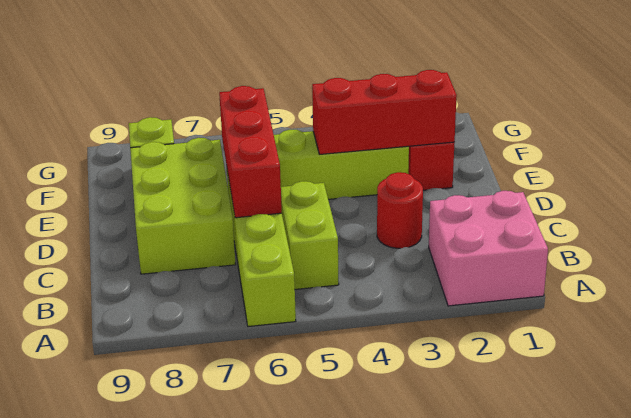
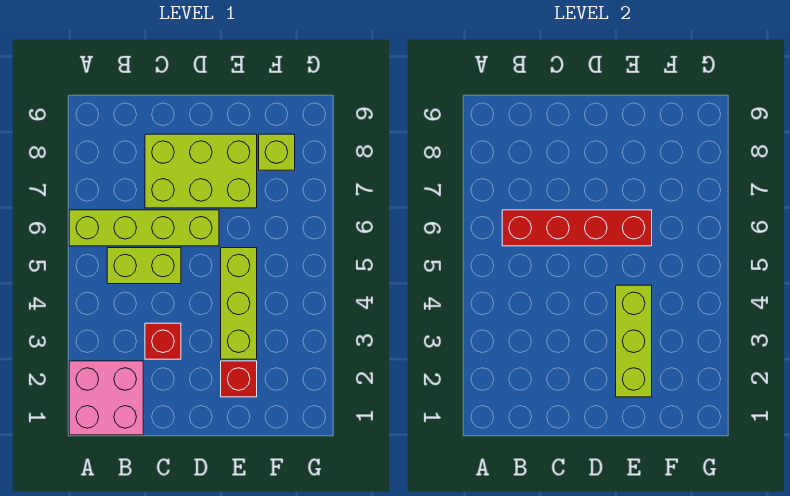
red 1x1 round brick [377,172,423,248] -> red 1x1 brick [145,323,181,359]
red 1x3 brick [219,86,282,218] -> red 1x4 brick [502,210,652,246]
red 1x3 brick [312,70,457,154] -> lime 1x3 brick [616,285,652,397]

